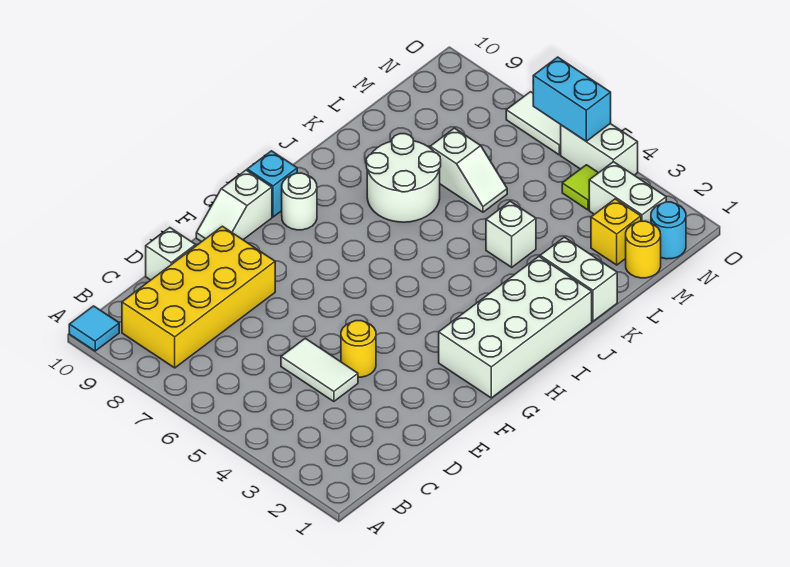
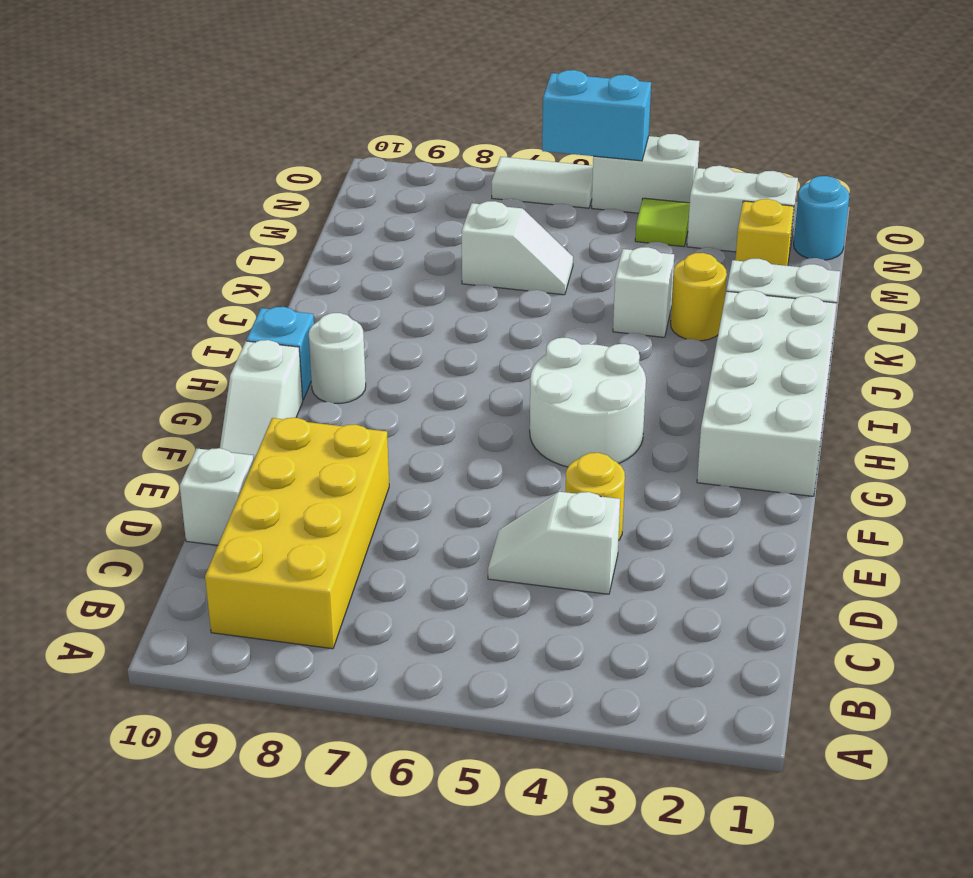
cyan 1x1 tile [69,306,119,351] -> none
white 1x2 tile [281,338,358,401] -> white 1x2 slope [488,492,620,594]
white 2x2 round brick [366,134,441,222] -> white 2x2 round brick moved to [530,338,646,467]
yellow 1x1 round brick [626,221,661,278] -> yellow 1x1 round brick moved to [671,253,727,341]

